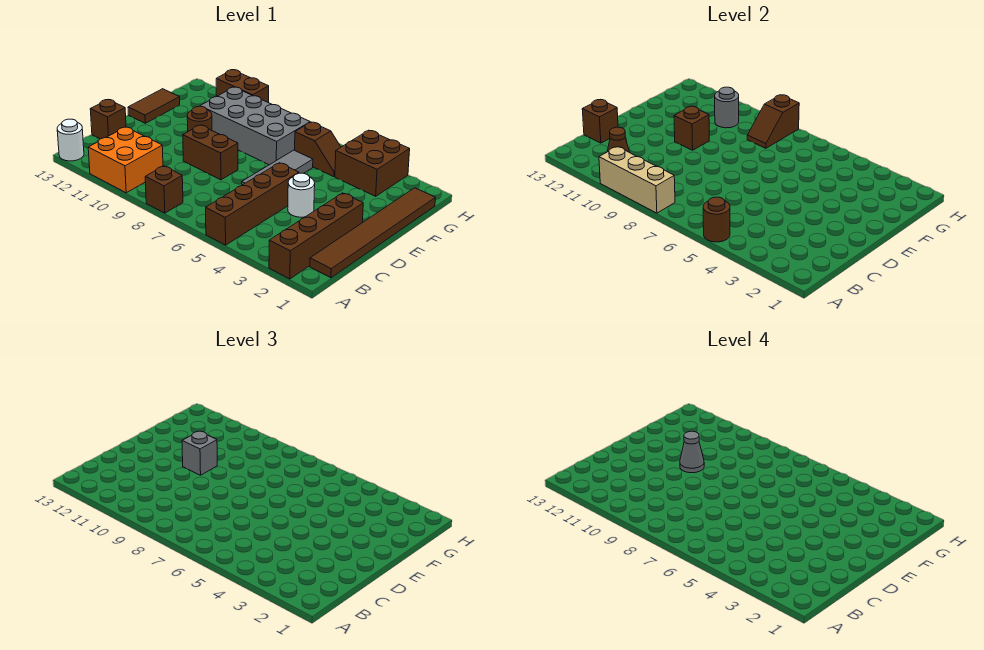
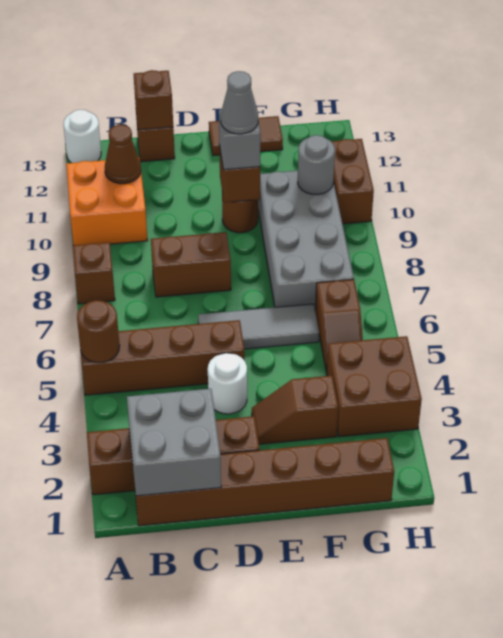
tan 1x3 brick [599,147,675,213] -> none
brown 1x6 tile [310,188,435,278] -> brown 1x6 brick [134,438,394,526]
none -> grey 2x2 brick [127,389,221,496]
brown 1x2 brick [183,125,238,180] -> brown 1x2 brick turned to [151,232,231,297]
brown 1x2 slope [747,95,799,148] -> brown 1x2 slope moved to [252,376,338,444]

